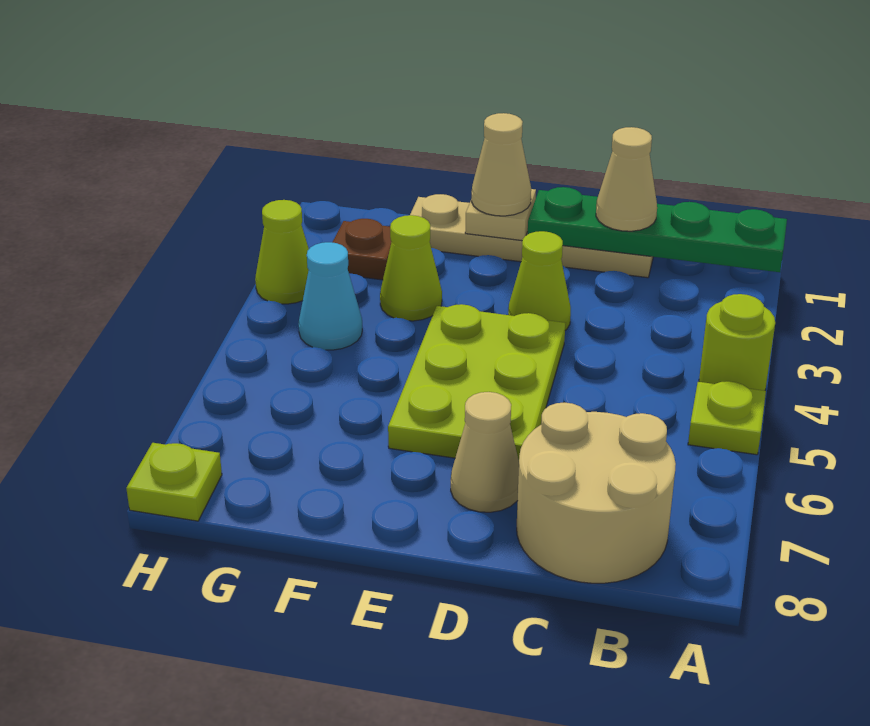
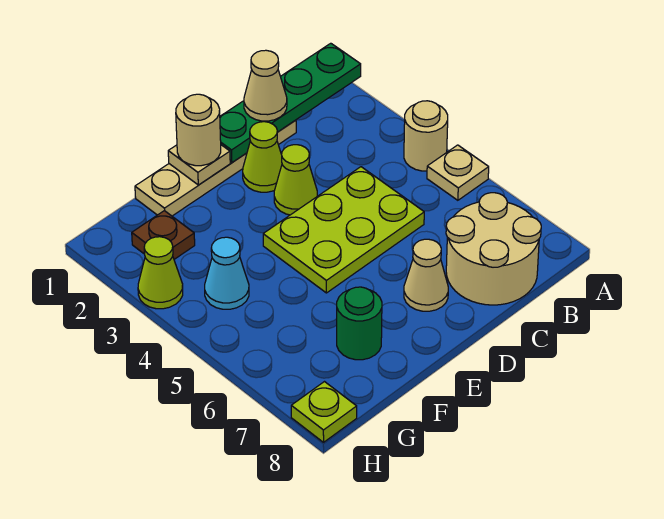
lime 1x1 round brick [699,294,775,391] -> tan 1x1 round brick [404,101,448,171]
lime 1x1 plate [688,381,766,455] -> tan 1x1 plate [427,145,489,200]
lime 2x3 plate [388,304,565,460] -> lime 2x3 plate turned to [263,167,424,293]
tan 1x1 cone [472,113,531,216] -> tan 1x1 round brick [176,94,221,166]
lime 1x1 cone [380,215,442,321] -> lime 1x1 cone moved to [243,122,282,192]
none -> green 1x1 round brick [337,287,382,360]

